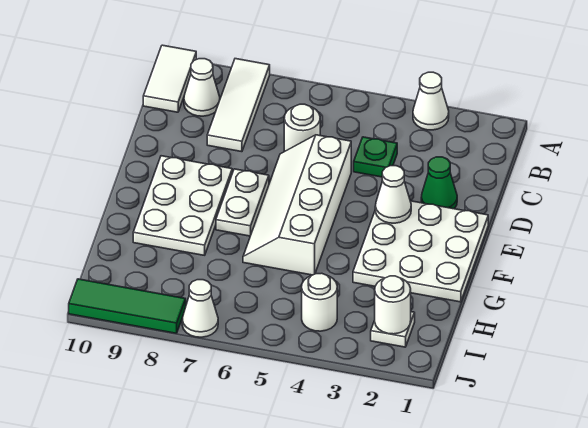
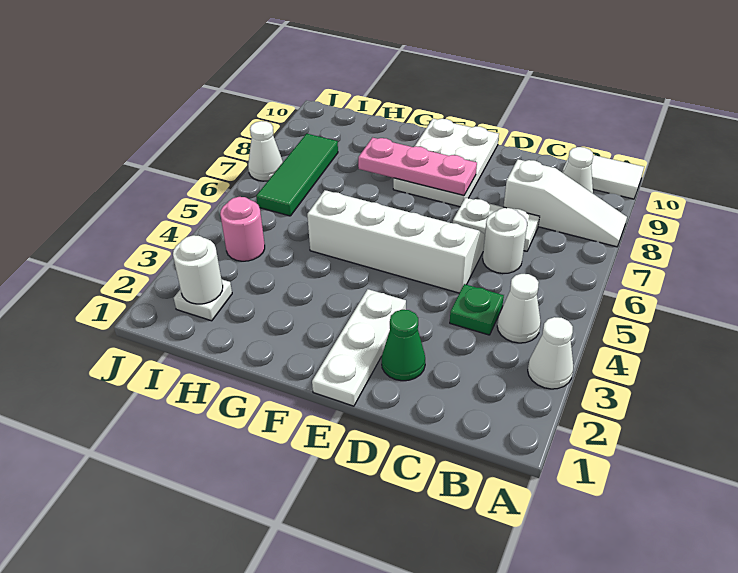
white 1x3 tile [207,59,270,152] -> white 1x3 slope [503,159,627,247]
white 3x3 plate [353,201,488,302] -> white 1x3 plate [312,289,406,406]
white 1x1 cone [375,166,411,223] -> white 1x1 cone moved to [497,274,541,343]
white 1x2 plate [216,169,269,236] -> white 1x2 plate moved to [453,198,540,251]
white 2x3 plate [133,156,232,255] -> white 2x3 plate turned to [393,119,499,207]
none -> pink 1x3 plate [358,138,477,195]
white 1x1 round brick [302,273,337,331] -> pink 1x1 round brick [220,197,265,261]
green 1x3 tile [69,279,186,333] -> green 1x3 tile moved to [256,134,338,216]

